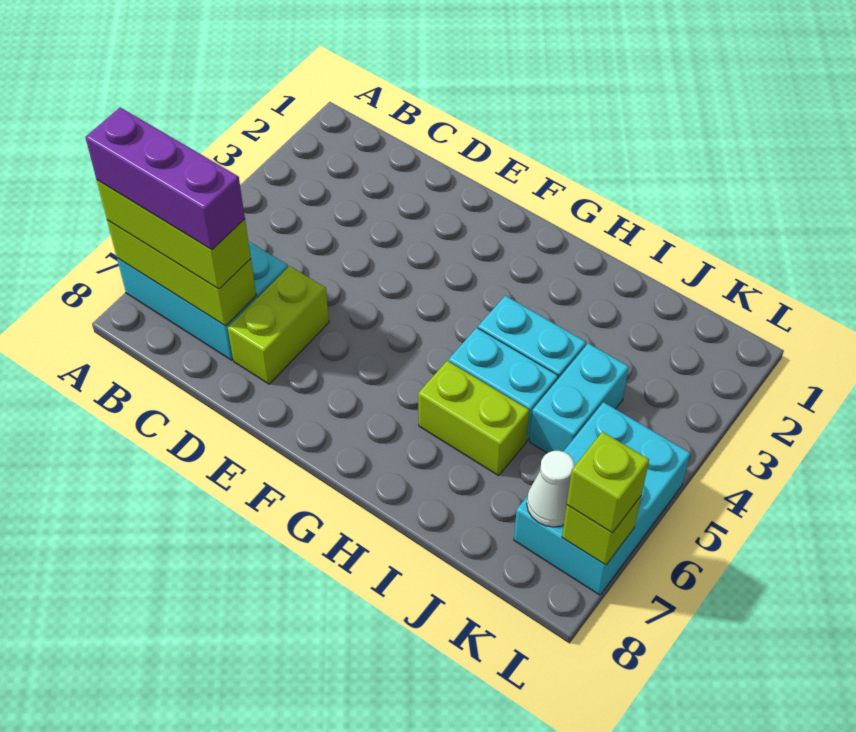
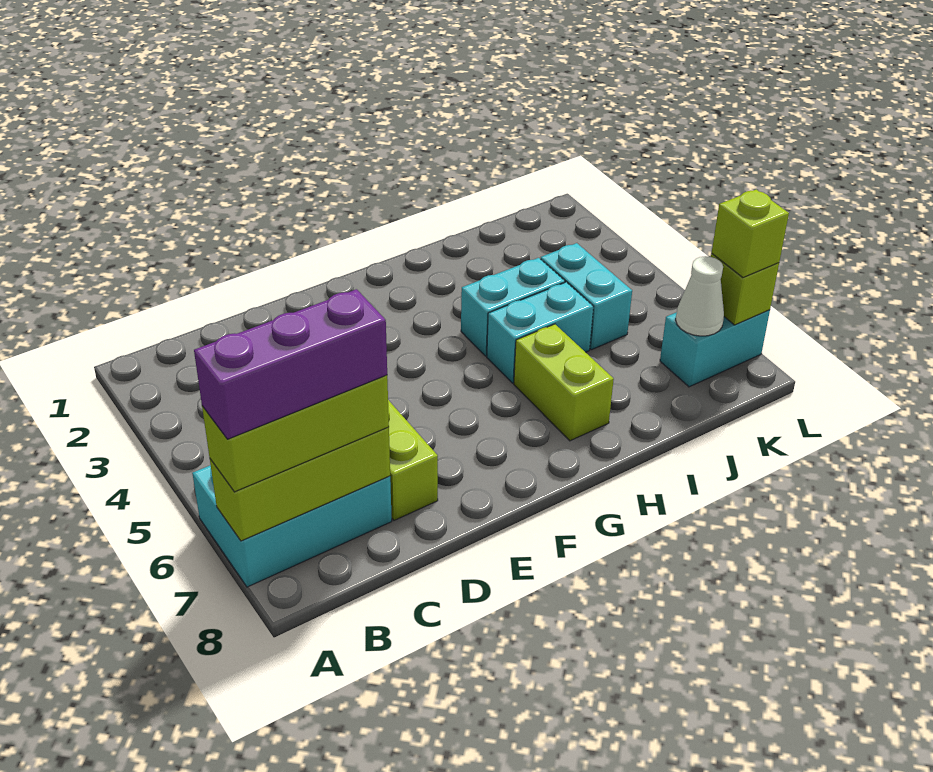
lime 1x2 brick [418,361,529,476] -> lime 1x2 brick turned to [514,324,614,441]
cyan 2x3 brick [514,402,690,595] -> cyan 1x2 brick [660,310,770,387]

